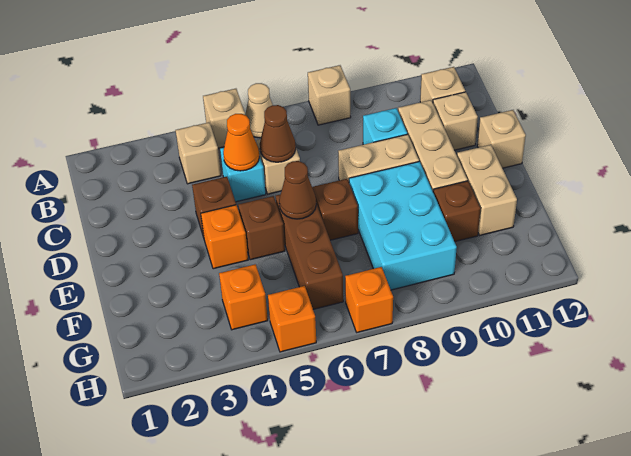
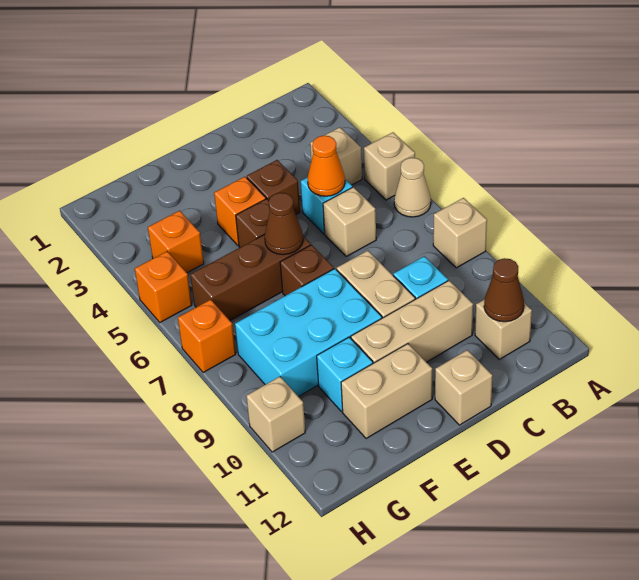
brown 1x1 cone [260,105,296,162] -> brown 1x1 cone moved to [484,258,524,322]
tan 1x1 brick [433,92,478,150] -> tan 1x1 brick moved to [246,377,305,452]
brown 1x1 brick [433,181,481,242] -> cyan 1x1 brick [317,337,373,411]

